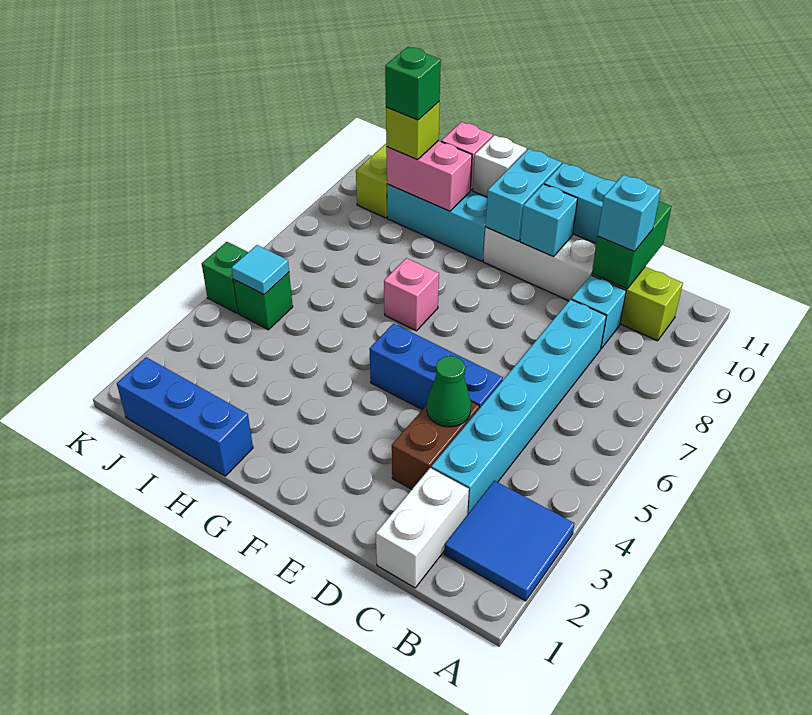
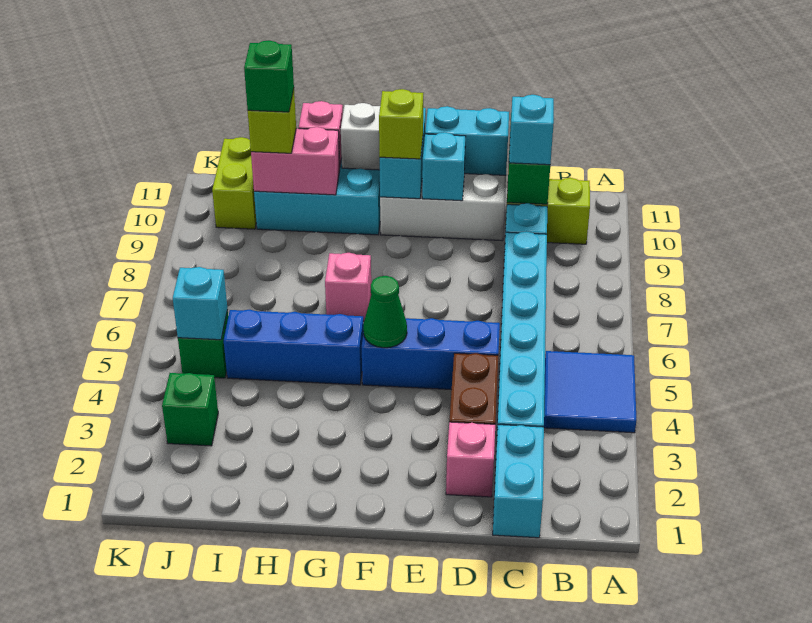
blue 2x2 tile [444,481,575,601] -> blue 2x2 tile moved to [544,351,636,433]
white 1x2 brick [376,468,469,588] -> cyan 1x2 brick [493,425,544,538]
none -> pink 1x1 brick [446,422,495,497]
green 1x1 cone [427,356,471,427] -> green 1x1 cone moved to [363,276,407,348]
none -> lime 1x1 brick [379,89,423,159]
blue 1x3 brick [117,357,253,476] -> blue 1x3 brick moved to [224,310,363,385]
cyan 1x1 tile [232,245,289,295] -> cyan 1x1 brick [173,267,228,340]
green 1x1 brick [202,242,248,313] -> green 1x1 brick moved to [162,373,218,446]

